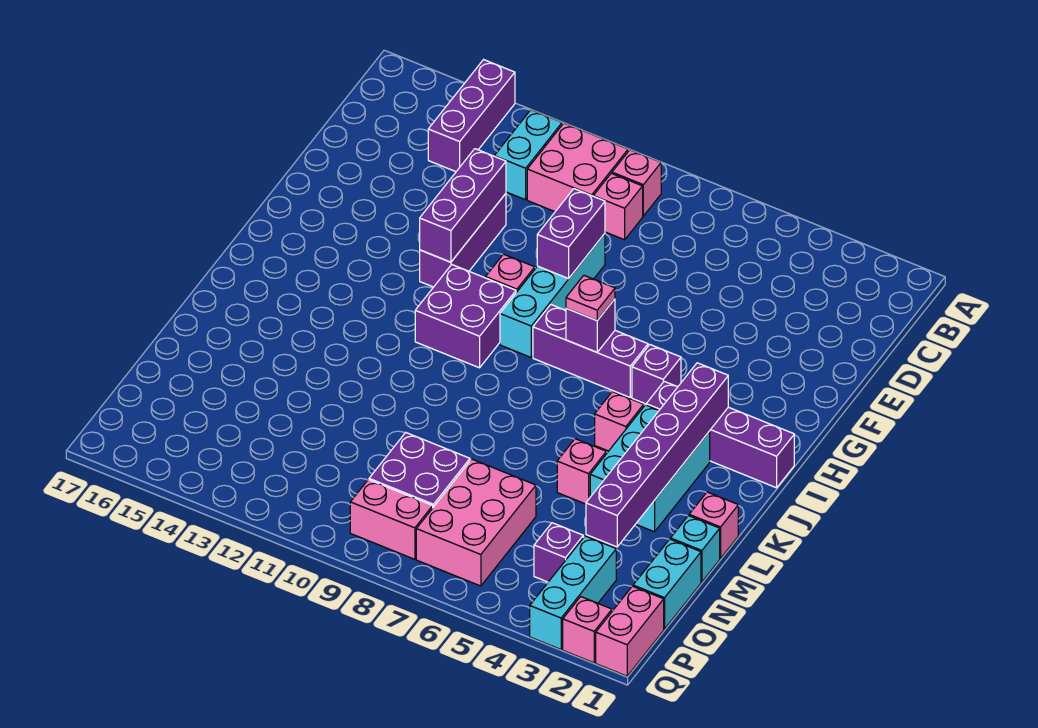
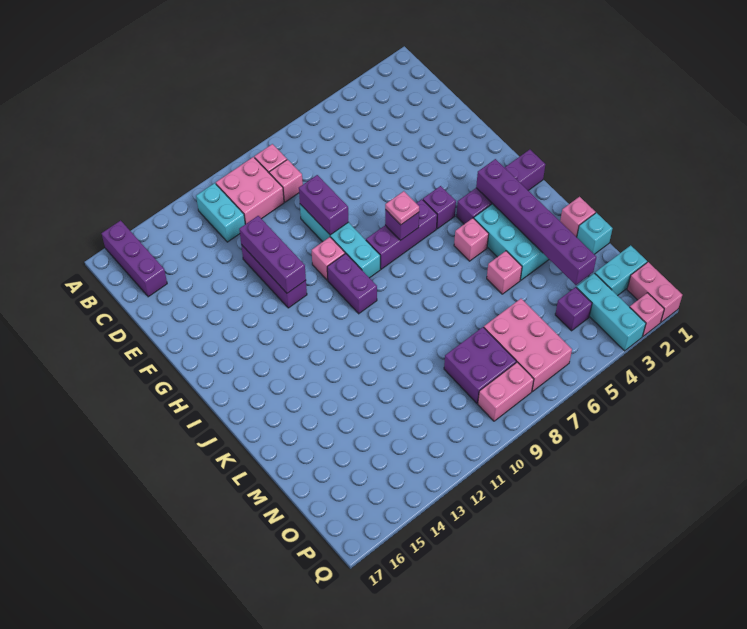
purple 1x3 brick [428,60,515,172] -> purple 1x3 brick moved to [102,220,167,297]
purple 2x2 brick [415,265,516,368] -> purple 1x2 brick [327,253,377,314]
cyan 1x2 brick [633,539,701,629] -> cyan 1x2 brick turned to [595,245,647,296]

